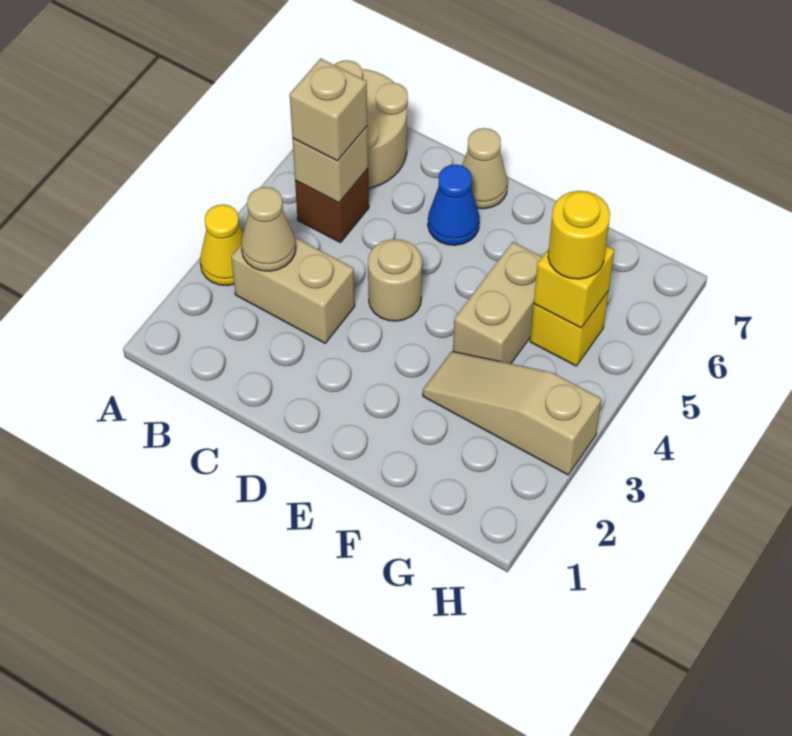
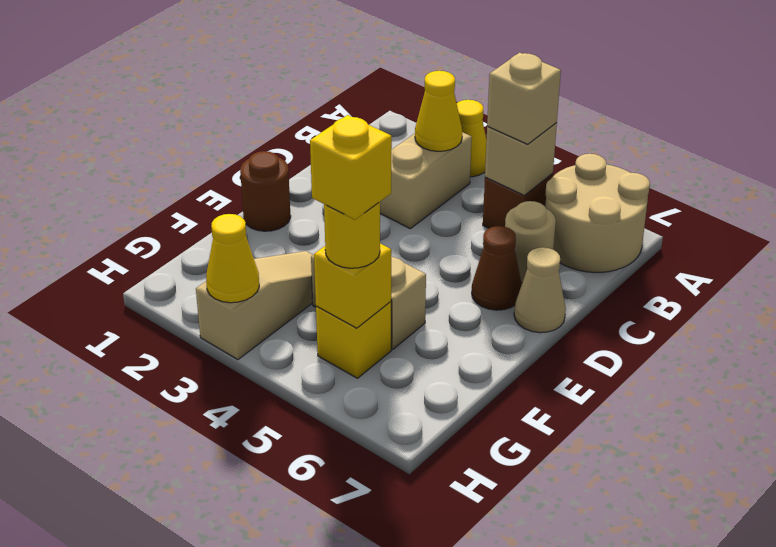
tan 1x1 cone [241,187,296,271] -> yellow 1x1 cone [415,71,462,151]
tan 1x1 round brick [368,239,422,321] -> tan 1x1 round brick moved to [505,201,556,283]
blue 1x1 cone [428,165,480,245] -> brown 1x1 cone [472,226,522,310]
none -> brown 1x1 round brick [240,151,291,231]
none -> yellow 1x1 brick [310,115,392,220]
none -> yellow 1x1 cone [206,214,259,303]

